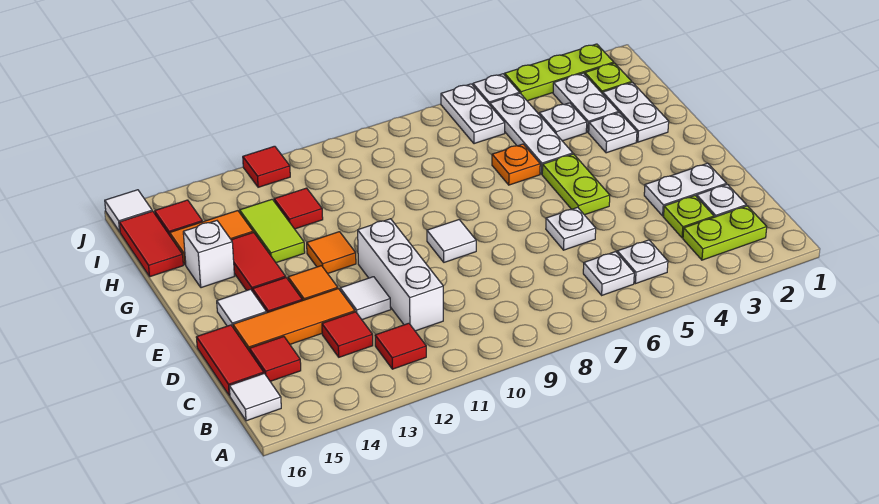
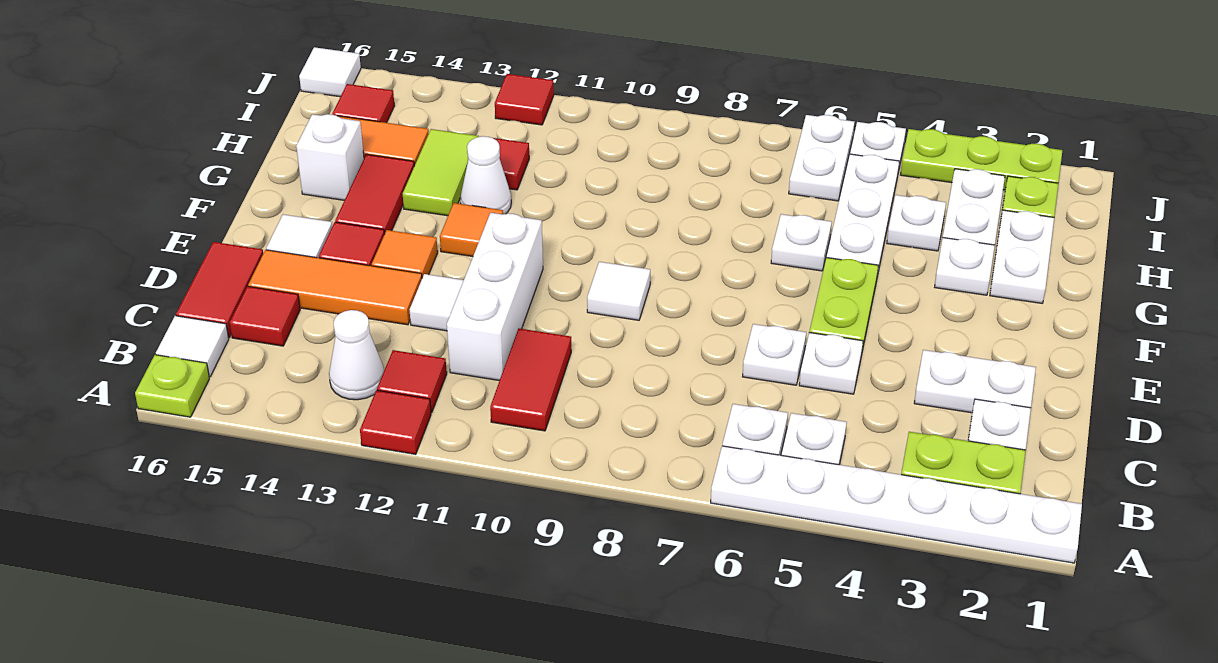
none -> white 1x6 plate [711,446,1082,563]
none -> white 1x1 cone [329,310,384,400]
lime 1x1 plate [664,196,714,238] -> lime 1x1 plate moved to [135,355,209,417]
red 1x1 tile [322,312,373,357] -> red 1x1 tile moved to [360,390,431,454]
none -> white 1x1 plate [799,333,863,394]
orange 1x1 plate [492,144,540,185] -> white 1x1 plate [771,214,832,271]
none -> white 1x1 cone [460,136,511,214]
red 1x2 tile [119,211,183,277] -> red 1x2 tile moved to [490,328,571,431]

